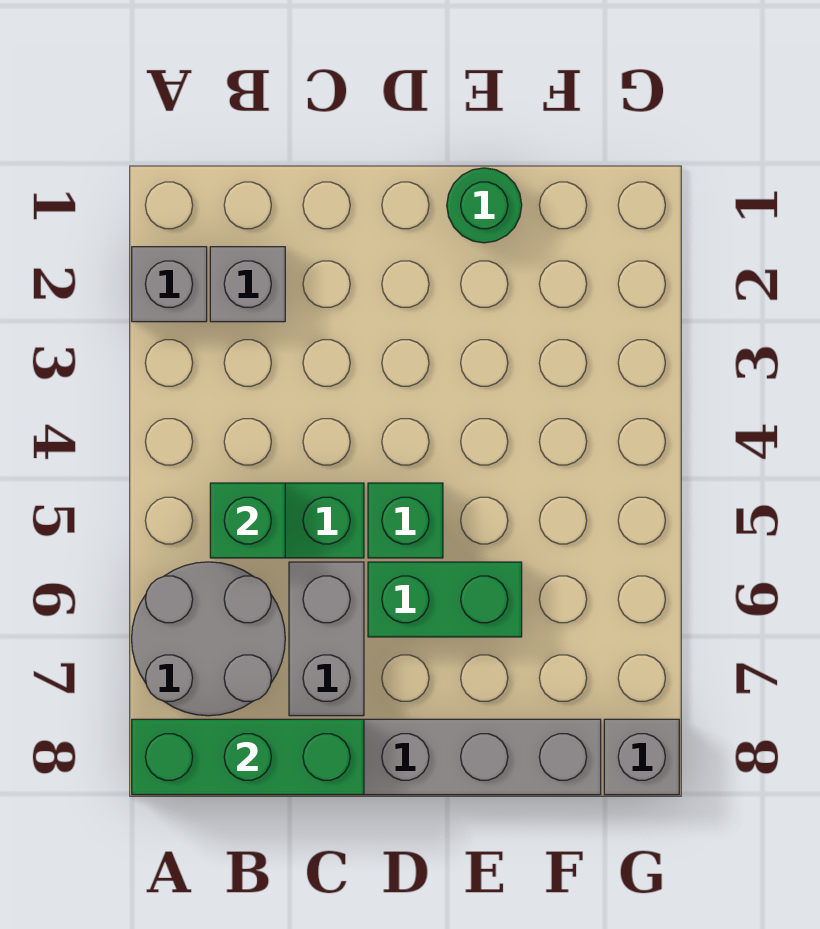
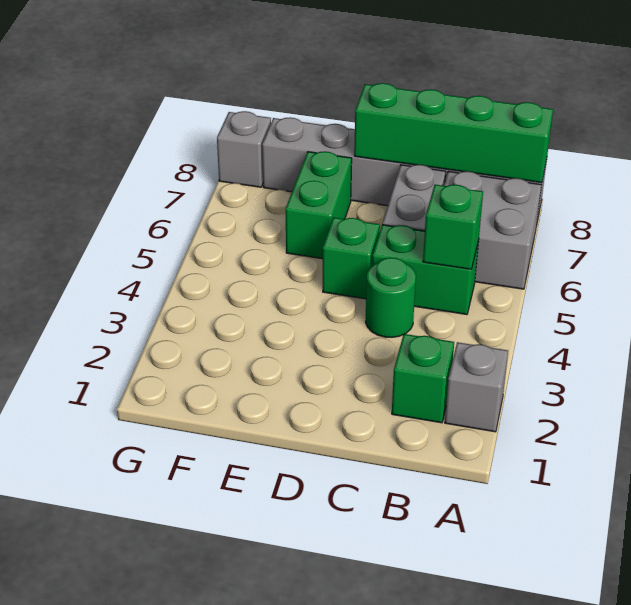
grey 2x2 round brick [132,562,285,716] -> grey 2x2 brick [444,171,541,289]
green 1x3 brick [132,719,364,795] -> green 1x4 brick [354,83,553,183]
grey 1x1 brick [210,247,285,322] -> green 1x1 brick [392,334,454,423]
green 1x2 brick [368,562,522,637] -> green 1x2 brick turned to [285,151,352,259]
green 1x1 round brick [447,168,522,243] -> green 1x1 round brick moved to [366,258,416,337]

